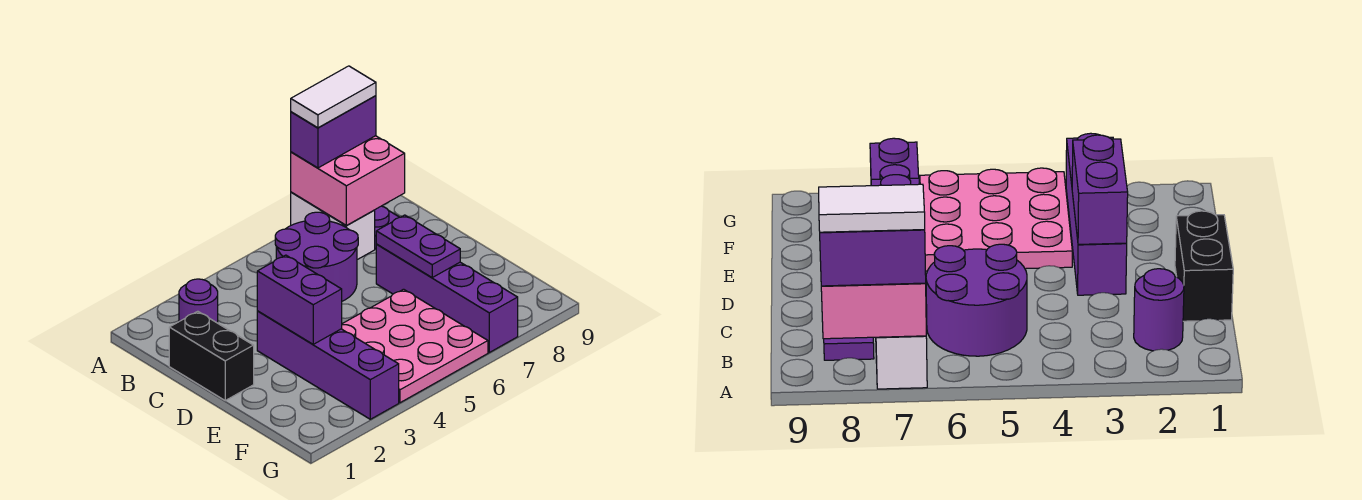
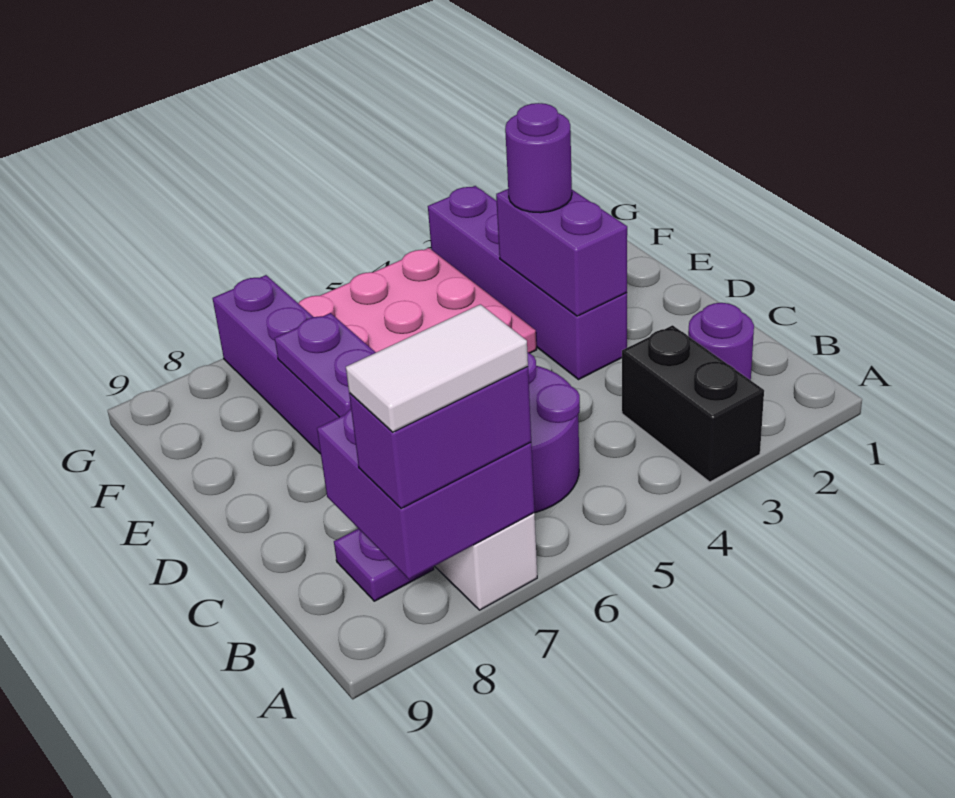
pink 2x2 brick [291,136,405,225] -> purple 2x2 brick [317,409,534,579]
black 1x2 brick [169,311,254,400] -> black 1x2 brick moved to [622,325,764,482]
none -> purple 1x1 round brick [505,103,572,213]

